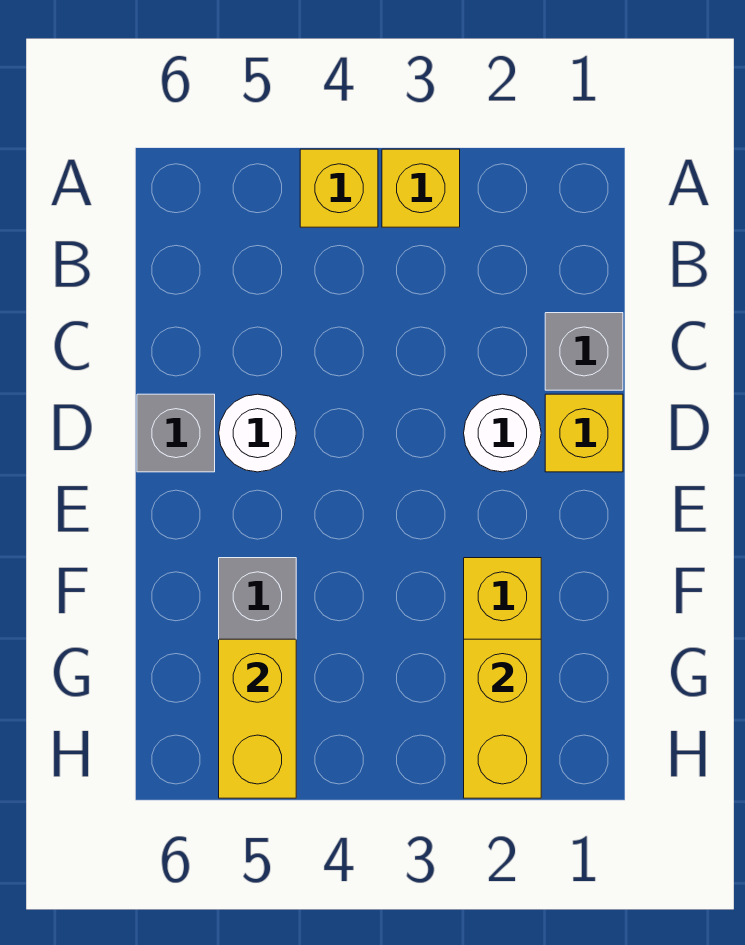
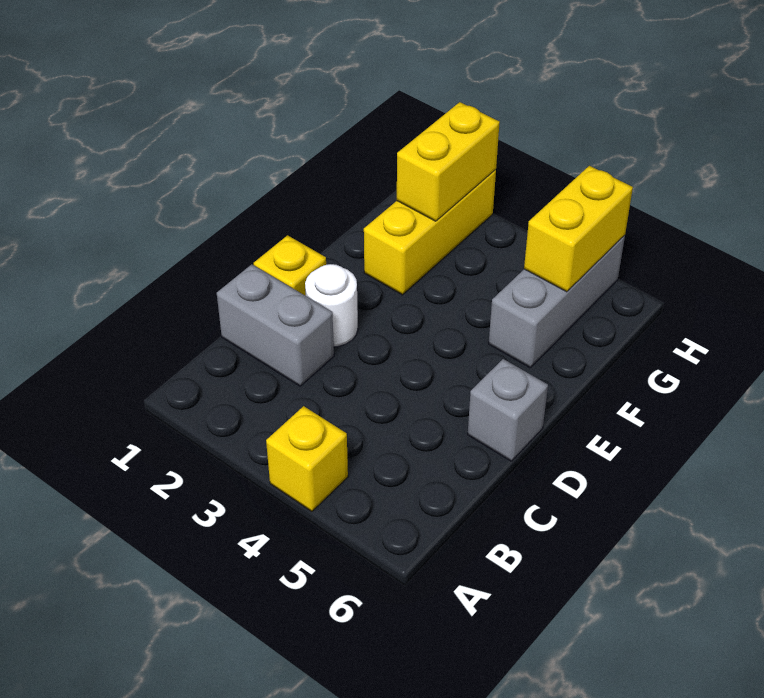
yellow 1x1 brick [382,149,460,227] -> none
grey 1x1 brick [545,313,623,390] -> grey 1x2 brick [217,264,334,386]
white 1x1 round brick [219,394,296,472] -> none

